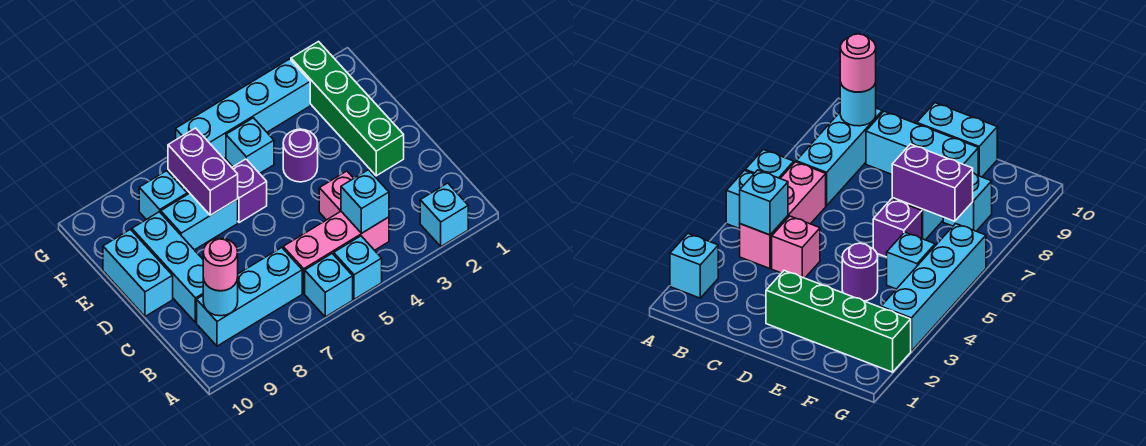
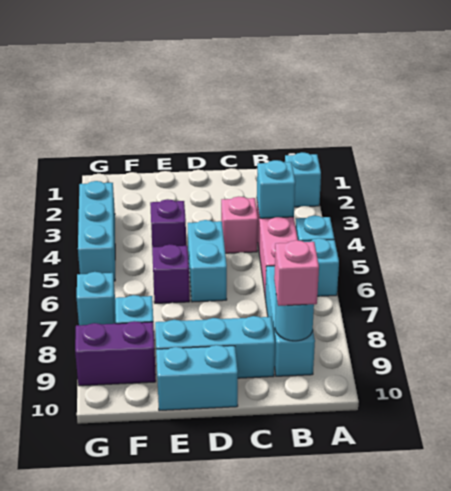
pink 1x1 round brick [203,238,238,291] -> pink 1x1 brick [274,240,319,306]
green 1x4 brick [291,42,404,176] -> none
purple 1x1 round brick [283,129,318,182] -> purple 1x1 brick [150,199,186,247]
cyan 1x2 brick [161,193,238,250] -> cyan 1x2 brick moved to [188,220,227,302]
purple 1x2 brick [168,128,238,215] -> purple 1x2 brick moved to [75,321,156,386]
cyan 1x1 brick [226,118,274,174] -> cyan 1x1 brick moved to [77,272,116,325]
cyan 1x4 brick [176,59,310,158] -> cyan 1x3 brick [78,181,115,281]

